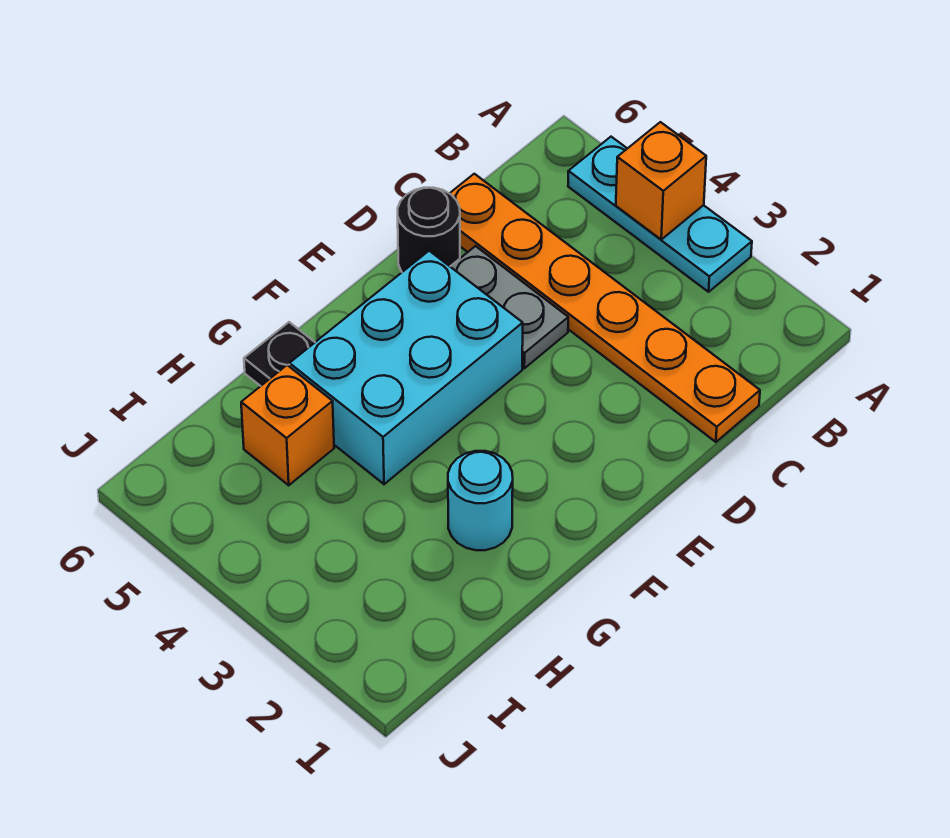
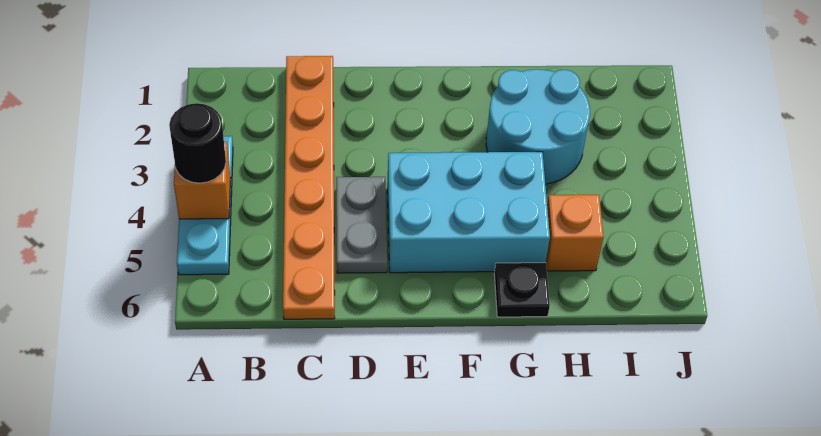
black 1x1 round brick [398,188,460,272] -> black 1x1 round brick moved to [169,103,226,183]
cyan 1x1 round brick [448,451,513,550] -> cyan 2x2 round brick [486,69,590,184]

